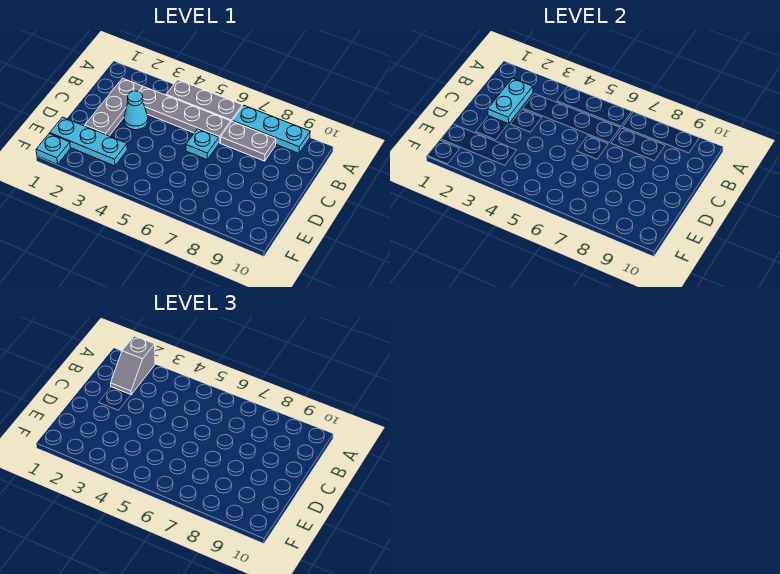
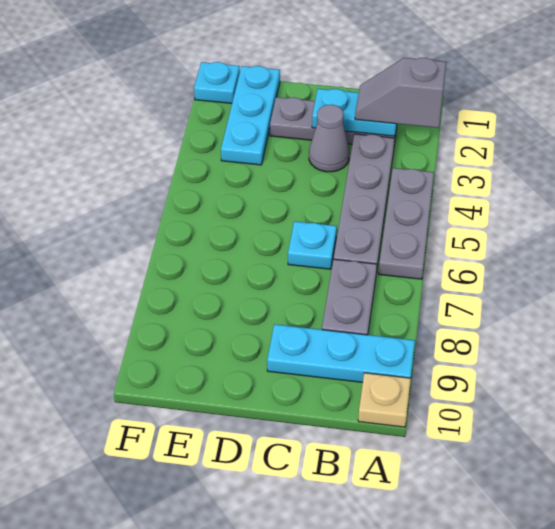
cyan 1x3 plate [232,105,310,153] -> cyan 1x3 plate turned to [267,324,415,382]
none -> tan 1x1 plate [358,373,411,427]
cyan 1x1 cone [124,91,148,130] -> grey 1x1 cone [309,105,350,172]

